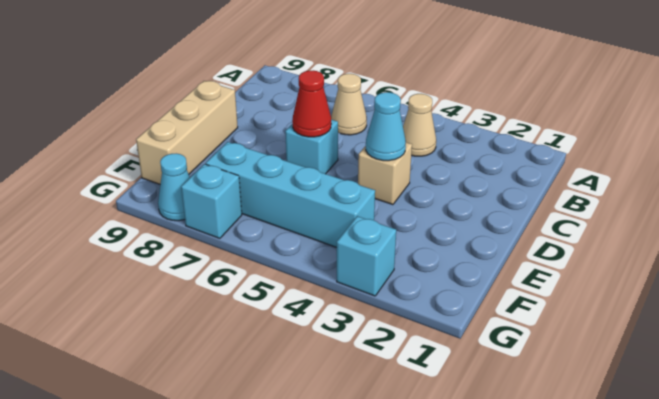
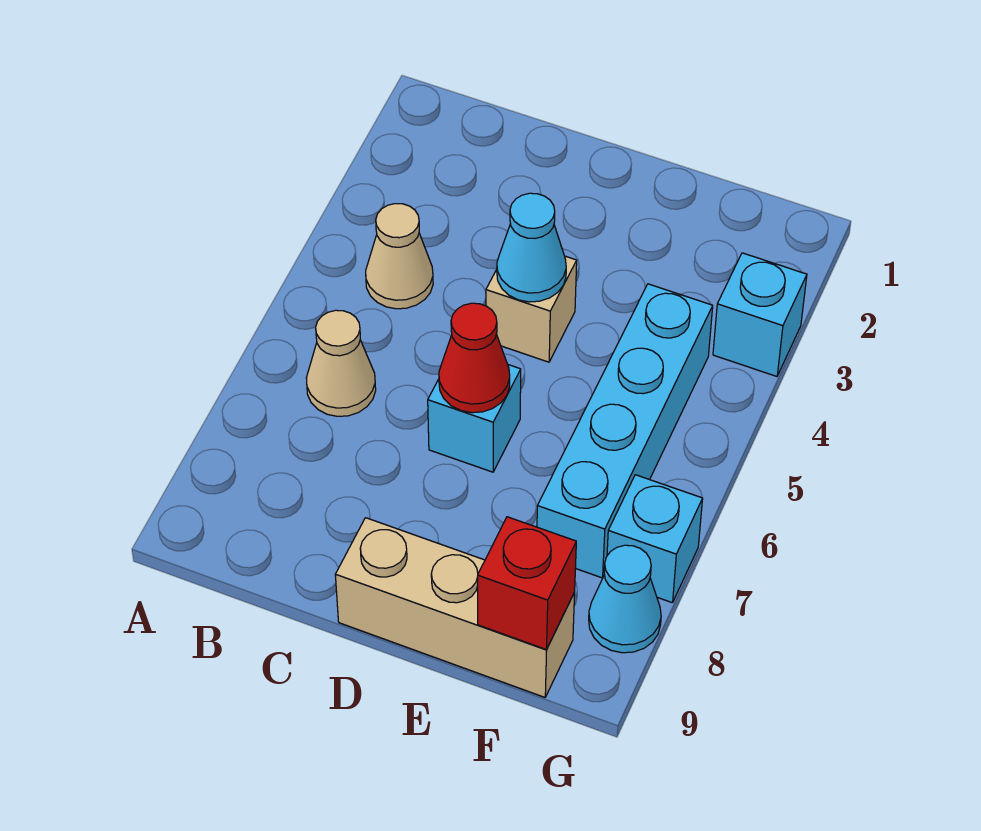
none -> red 1x1 brick [478,517,576,650]

